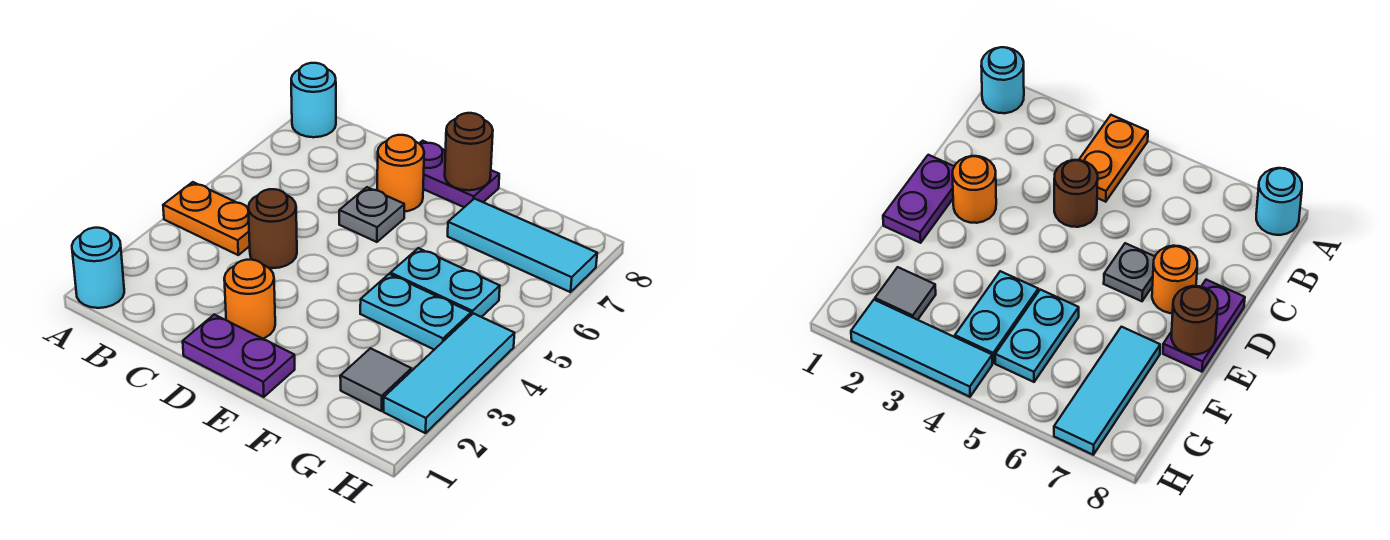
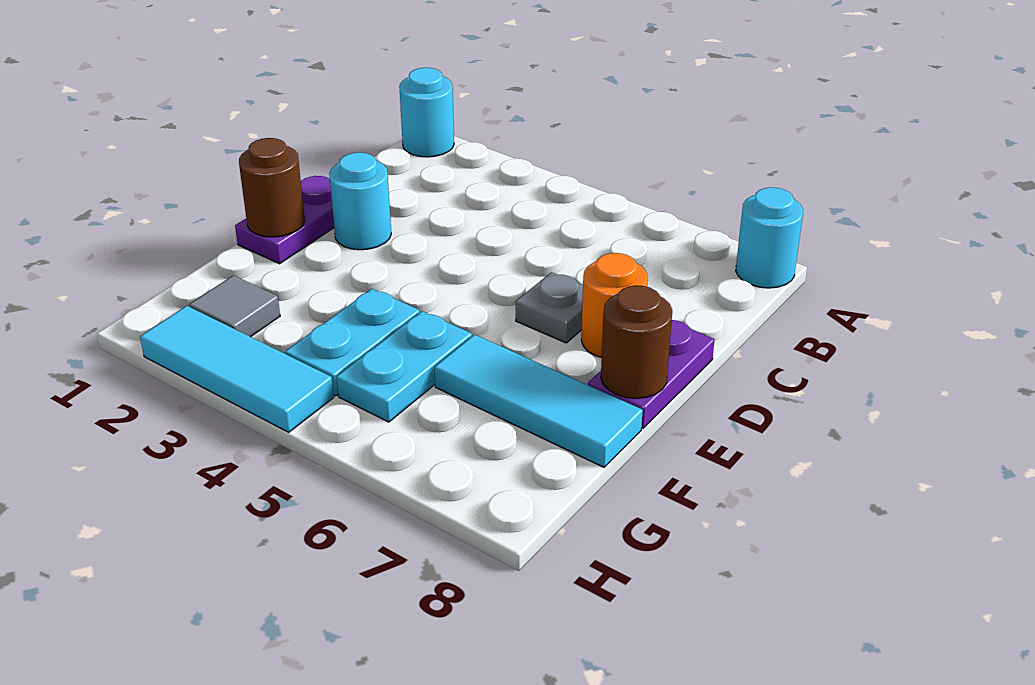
orange 1x2 plate [163,182,250,255] -> none
brown 1x1 round brick [248,189,297,268] -> brown 1x1 round brick moved to [239,138,305,237]
orange 1x1 round brick [224,260,275,339] -> cyan 1x1 round brick [329,153,391,250]
cyan 1x3 tile [448,199,597,292] -> cyan 1x3 tile turned to [435,335,643,467]

